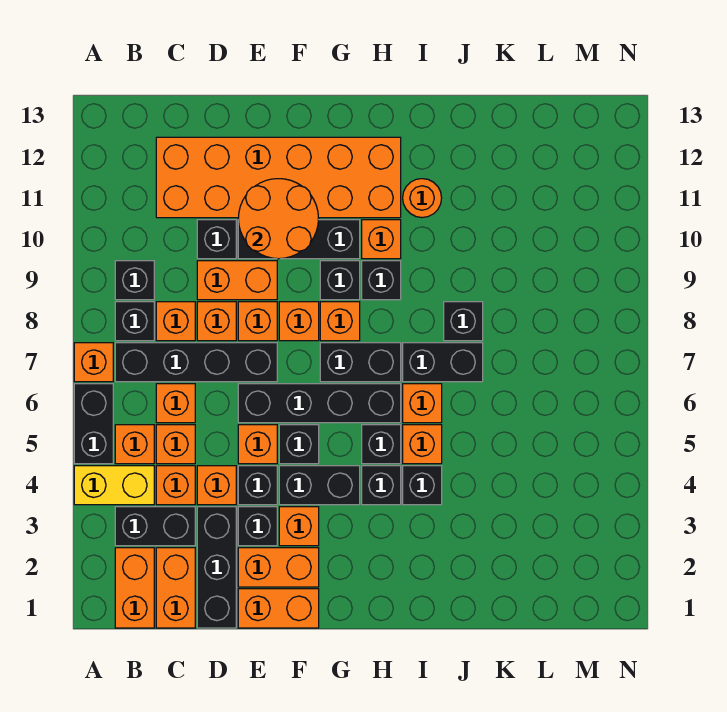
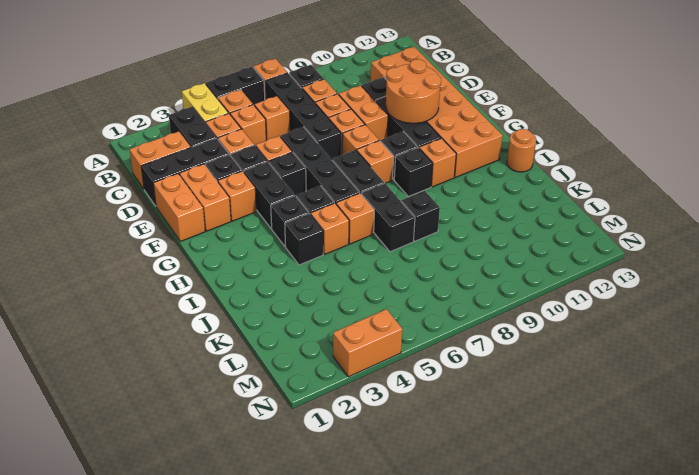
orange 1x2 brick [115,548,154,628] -> orange 1x2 brick moved to [333,309,402,377]
black 1x1 brick [115,261,154,300] -> none
orange 1x1 round brick [403,179,442,218] -> orange 1x1 round brick moved to [507,129,536,172]

